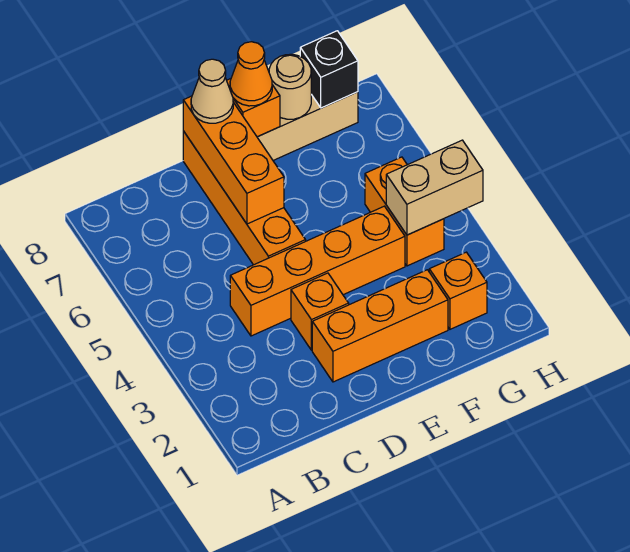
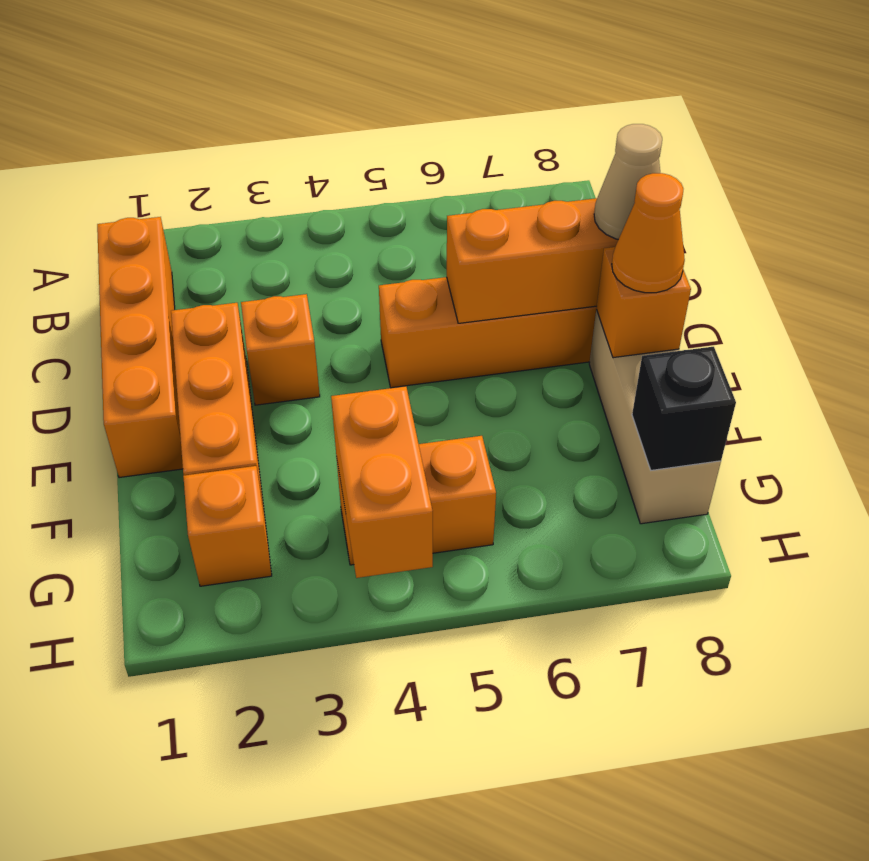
orange 1x4 brick [230,206,405,336] -> orange 1x4 brick moved to [97,217,183,478]
tan 1x1 round brick [269,54,311,119] -> none
tan 1x2 brick [386,140,483,235] -> orange 1x2 brick [331,386,433,578]

